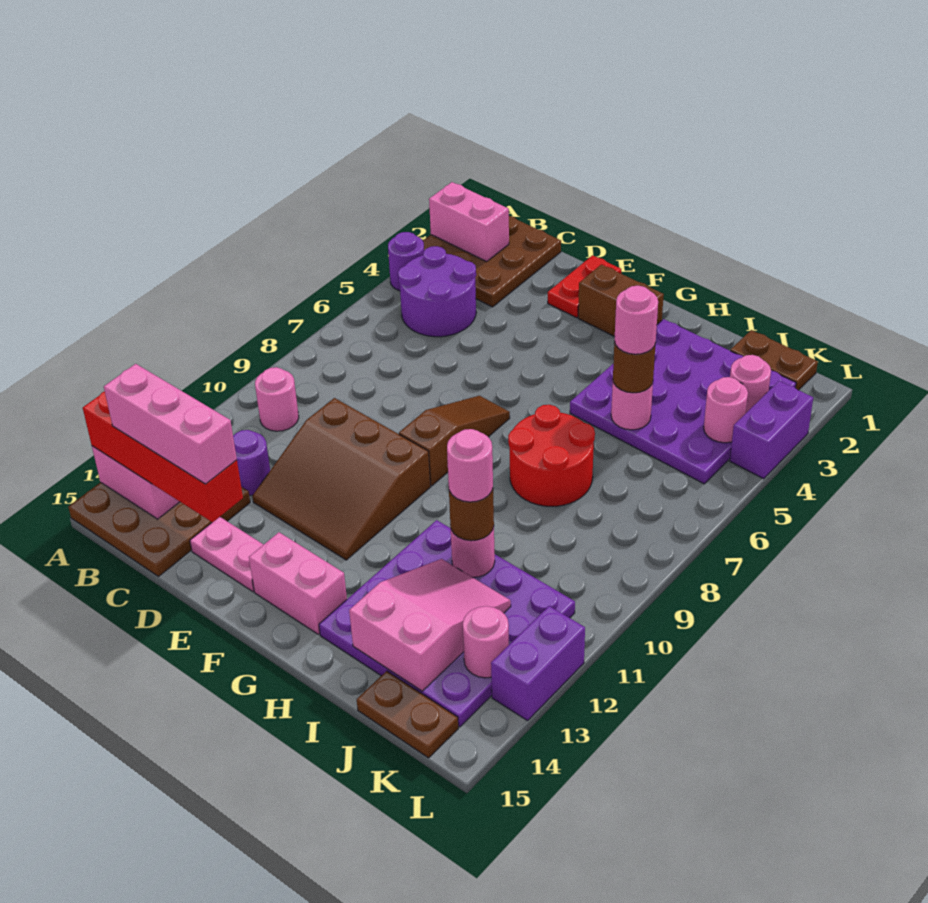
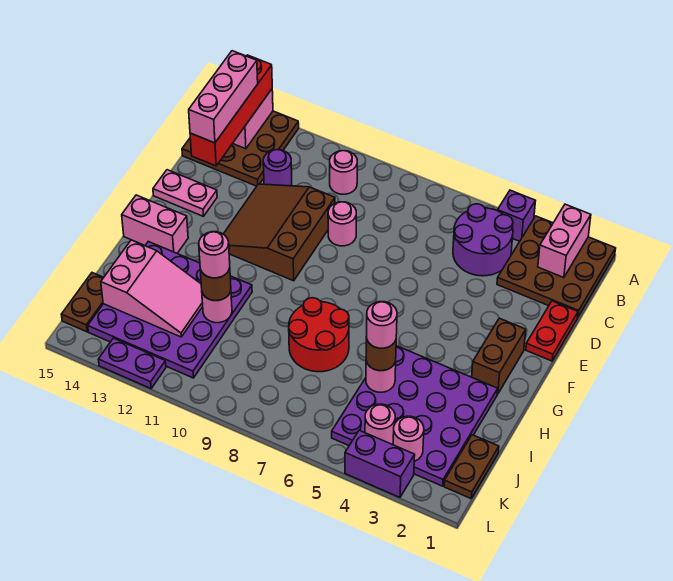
purple 1x1 round brick [388,232,424,291] -> purple 1x1 brick [498,190,535,241]
pink 1x2 plate [190,517,263,592] -> pink 1x2 plate turned to [153,170,217,216]
red 1x2 plate [548,255,621,318] -> red 1x2 plate turned to [526,301,578,361]
brown 1x3 slope [399,396,510,486] -> none
pink 1x2 brick [249,532,347,634] -> pink 1x2 brick turned to [122,195,188,253]
pink 1x1 round brick [463,606,509,678] -> pink 1x1 round brick moved to [328,202,356,246]
purple 1x2 brick [491,606,585,721] -> purple 1x2 plate [98,338,166,388]

